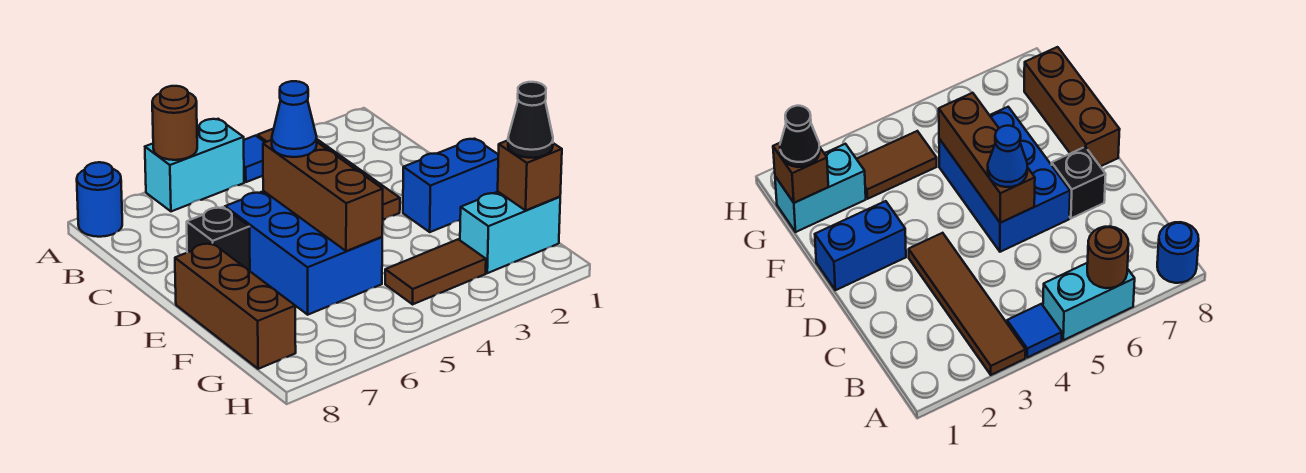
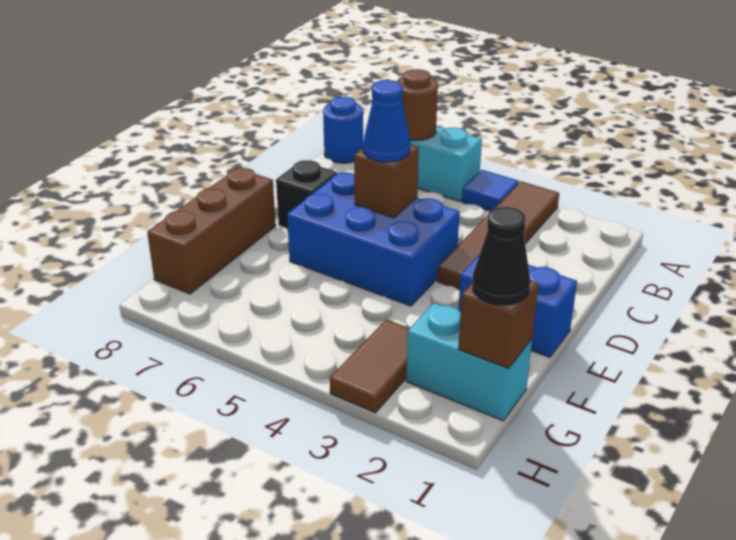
blue 2x3 brick [225,191,382,315] -> blue 2x3 brick turned to [287,173,460,306]
brown 1x3 brick [263,140,383,251] -> brown 1x1 brick [354,145,419,218]
brown 1x2 tile [385,239,486,304] -> brown 1x2 tile turned to [330,319,410,413]

